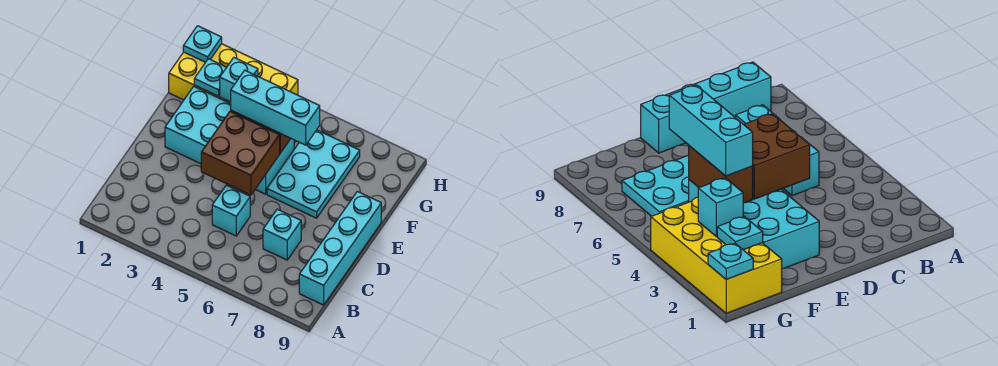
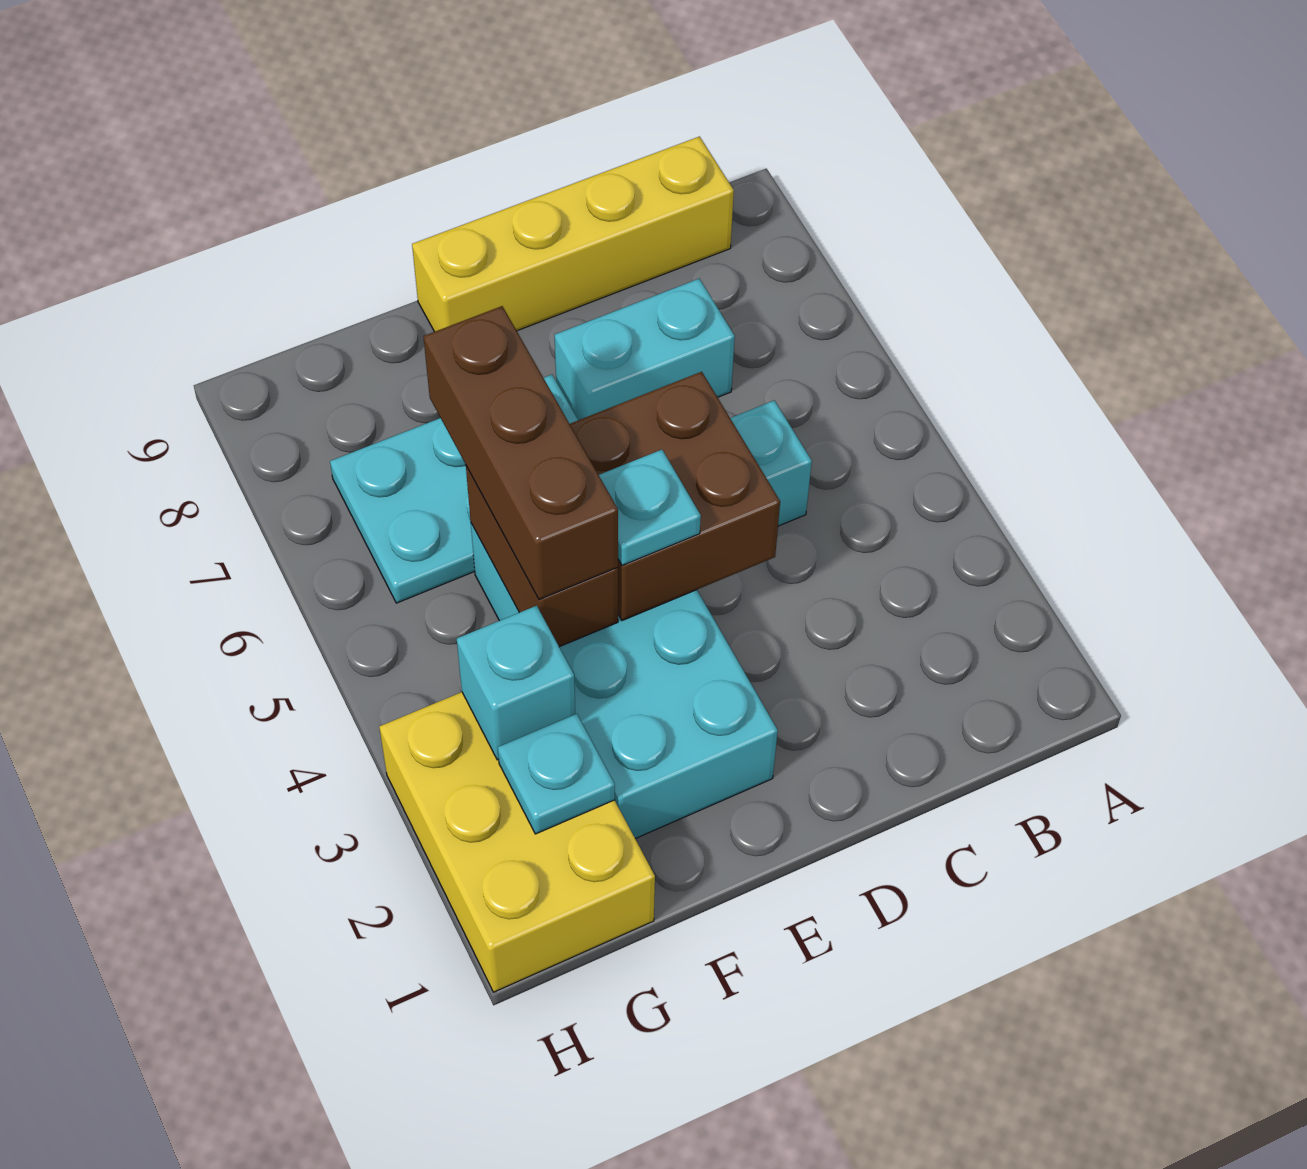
cyan 1x4 brick [299,191,381,305] -> yellow 1x4 brick [412,137,734,332]
cyan 1x1 brick [263,209,301,260] -> cyan 1x2 brick [555,279,735,420]
cyan 1x3 brick [231,70,320,145] -> brown 1x3 brick [423,306,618,600]
yellow 2x4 brick [169,44,298,104] -> yellow 2x3 brick [379,692,655,992]
cyan 1x1 plate [183,26,222,62] -> cyan 1x1 plate moved to [599,450,701,566]

